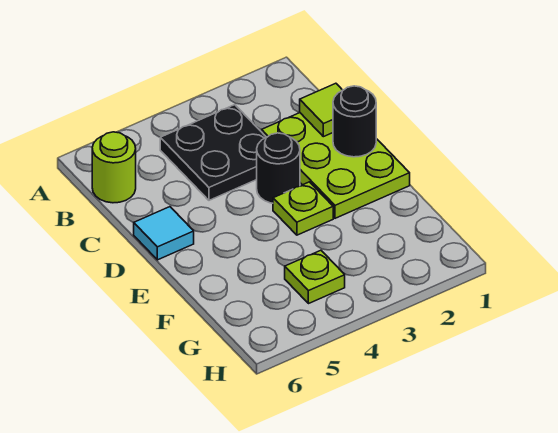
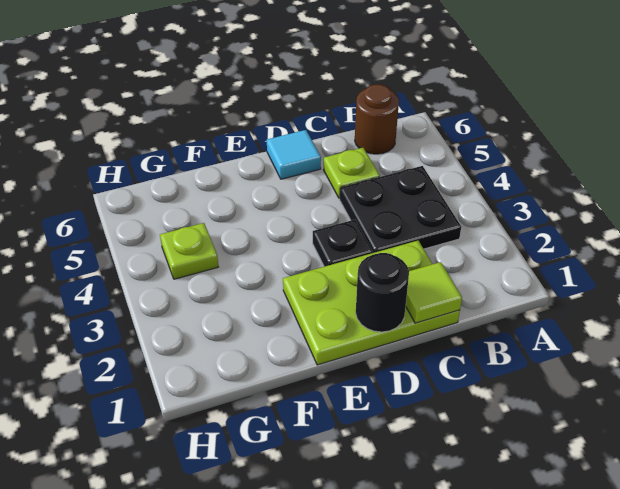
lime 1x1 round brick [92,132,136,203] -> brown 1x1 round brick [355,84,399,154]
black 1x1 round brick [257,133,300,203] -> black 1x1 plate [313,220,373,267]
lime 1x1 plate [273,182,333,235] -> lime 1x1 plate moved to [323,148,380,198]

